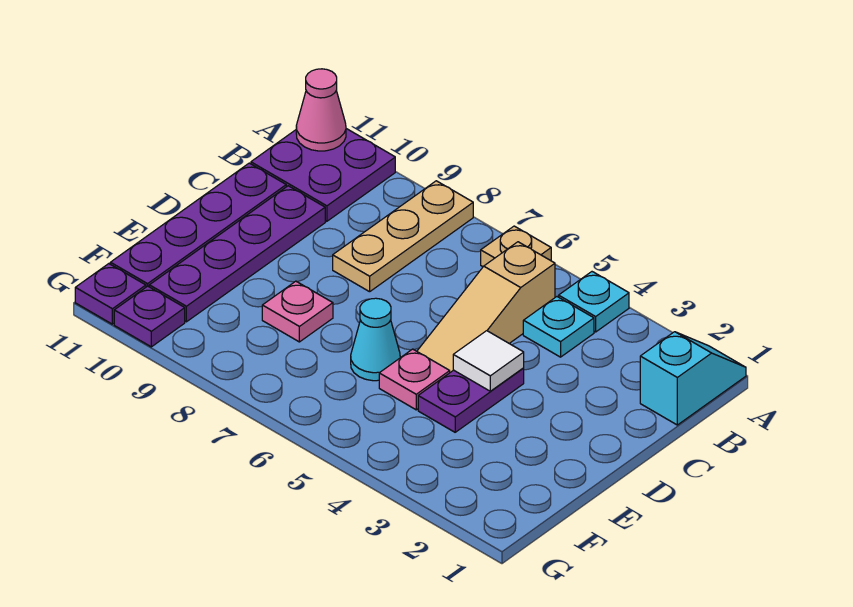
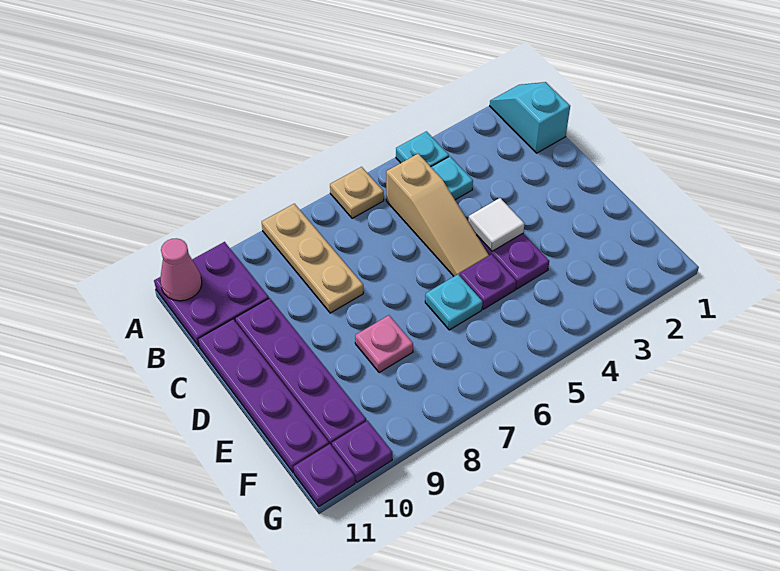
pink 1x1 plate [379,349,450,410] -> purple 1x1 plate [459,254,516,309]
cyan 1x1 cone [351,298,400,381] -> cyan 1x1 plate [425,274,482,330]

